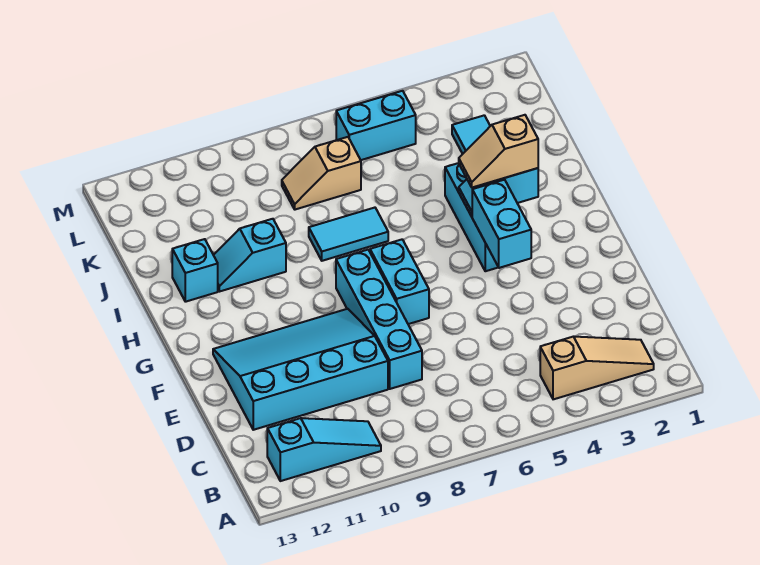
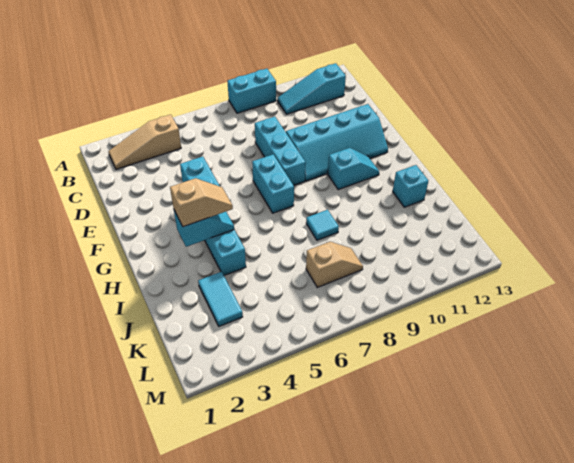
cyan 1x4 brick [336,250,422,389] -> cyan 1x3 brick [255,117,306,185]
cyan 3x4 slope [213,309,388,430] -> cyan 2x4 slope [286,104,388,181]
cyan 1x2 tile [309,208,388,261] -> cyan 1x1 tile [306,210,339,240]
cyan 1x2 slope [214,219,286,291] -> cyan 1x2 slope moved to [328,148,379,190]
cyan 1x2 brick [336,91,416,160] -> cyan 1x2 brick moved to [227,69,276,113]

